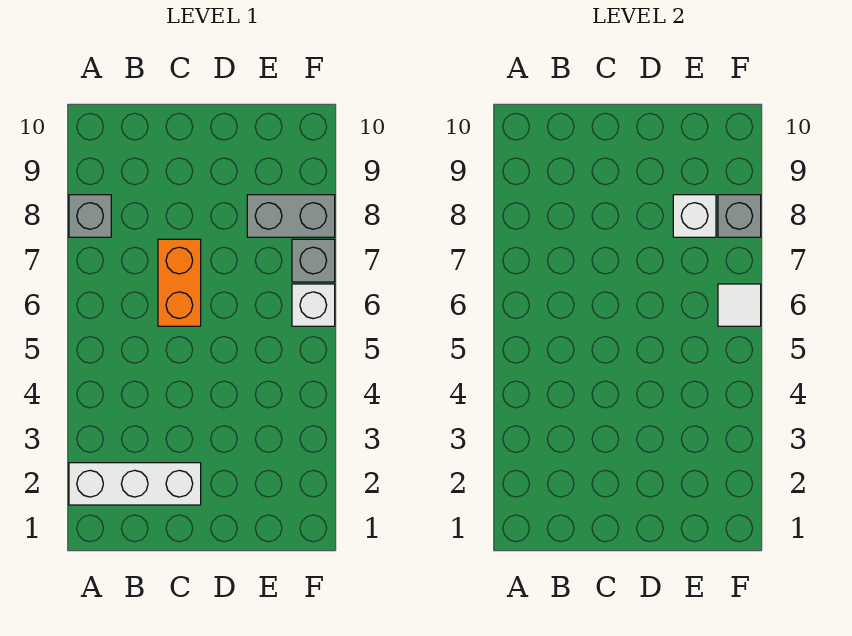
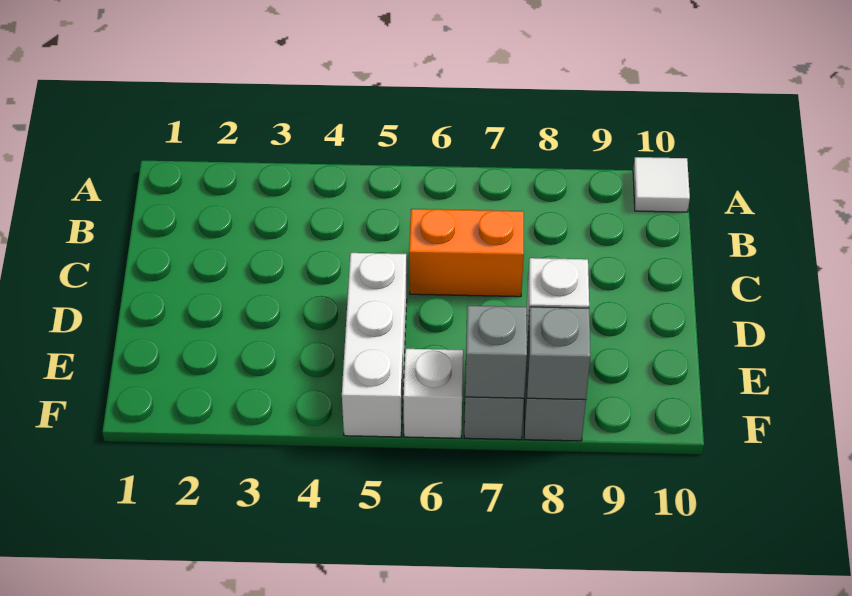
white 1x3 brick [69,463,201,505] -> white 1x3 brick moved to [342,253,407,437]
grey 1x1 brick [69,195,111,237] -> grey 1x1 brick moved to [465,306,527,398]
white 1x1 tile [718,284,761,326] -> white 1x1 tile moved to [633,157,690,212]

